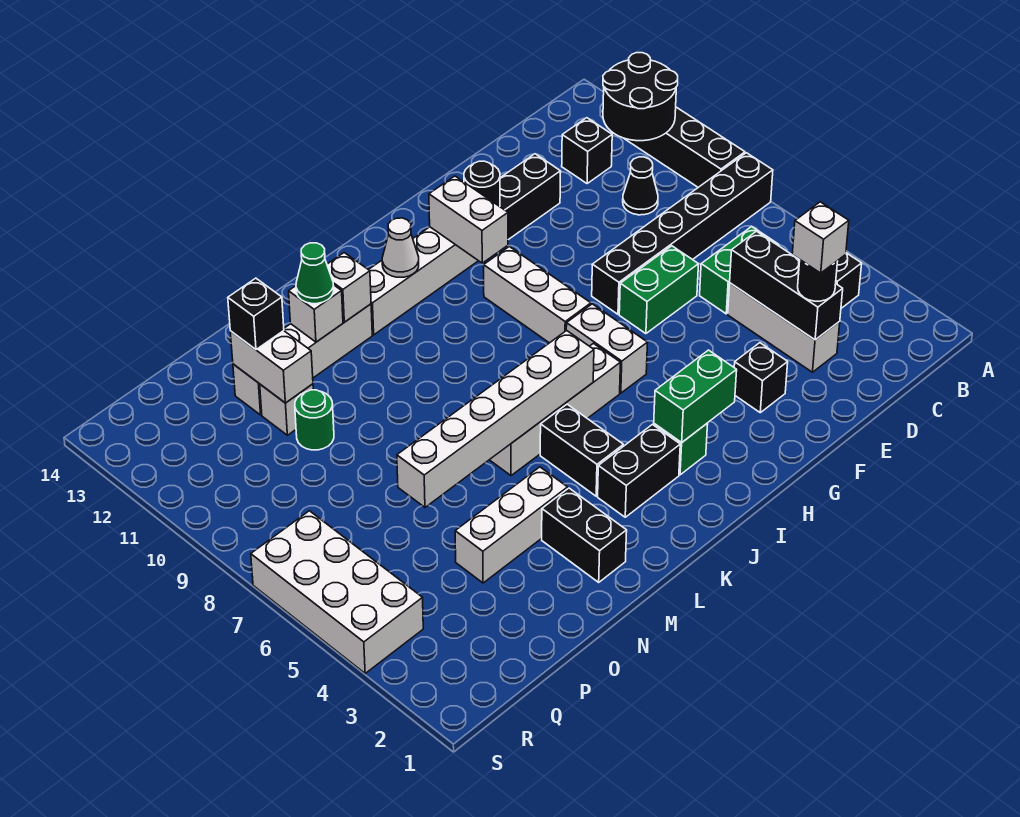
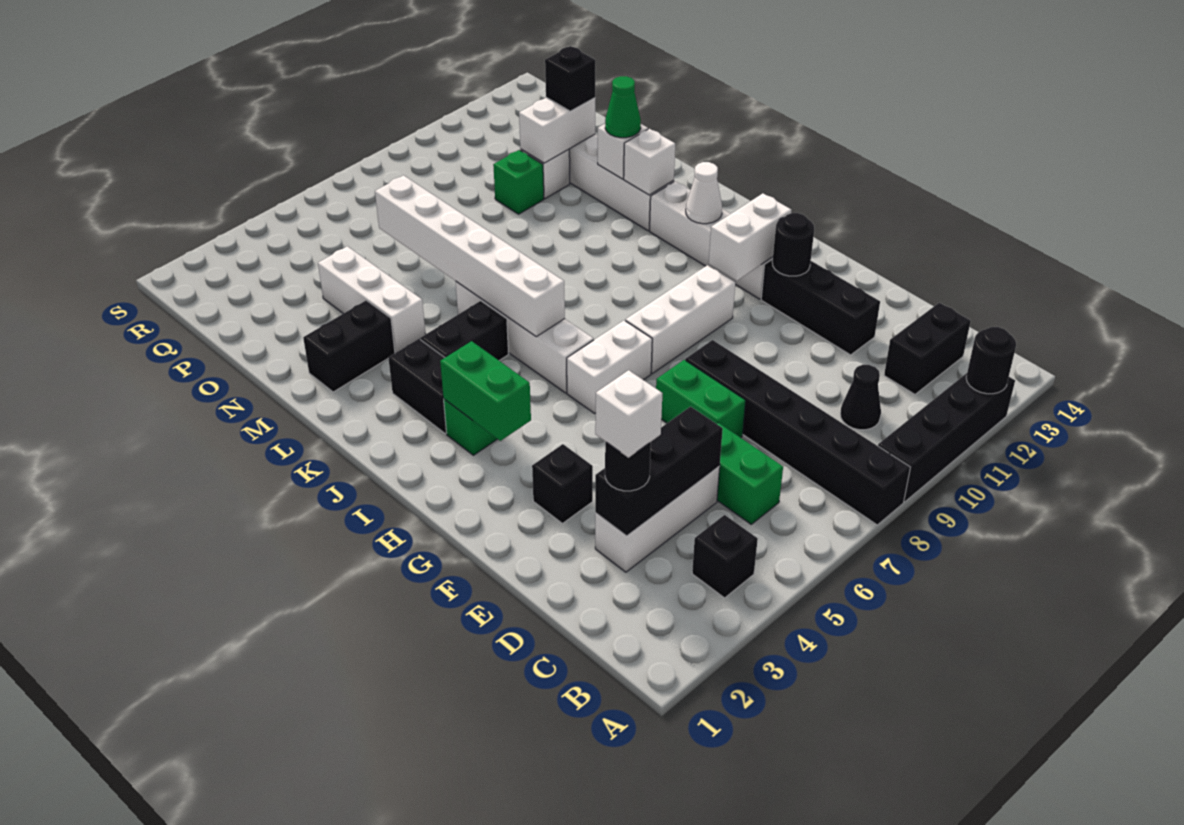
black 2x2 round brick [603,53,678,141] -> black 1x1 round brick [966,327,1016,394]
black 1x1 brick [562,118,612,184] -> black 1x2 brick [884,303,971,394]
green 1x1 round brick [295,390,334,450] -> green 1x1 brick [493,150,544,214]
white 2x4 brick [251,511,423,673] -> none

